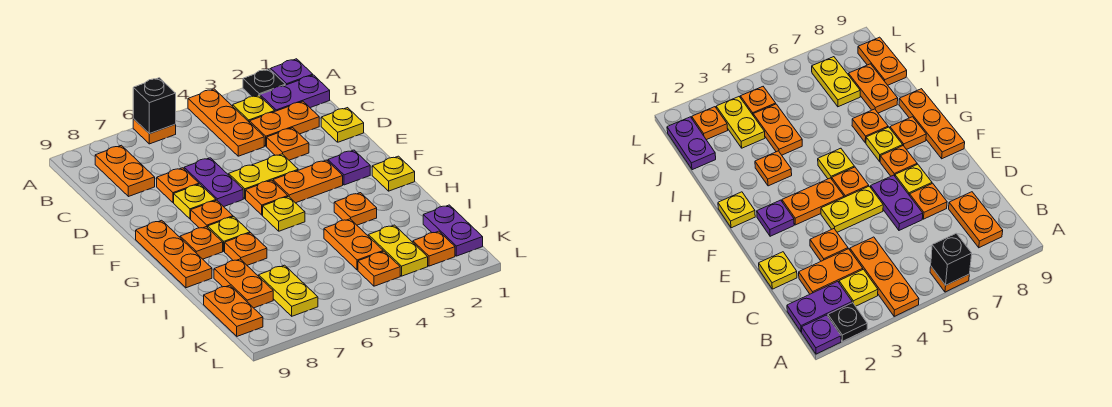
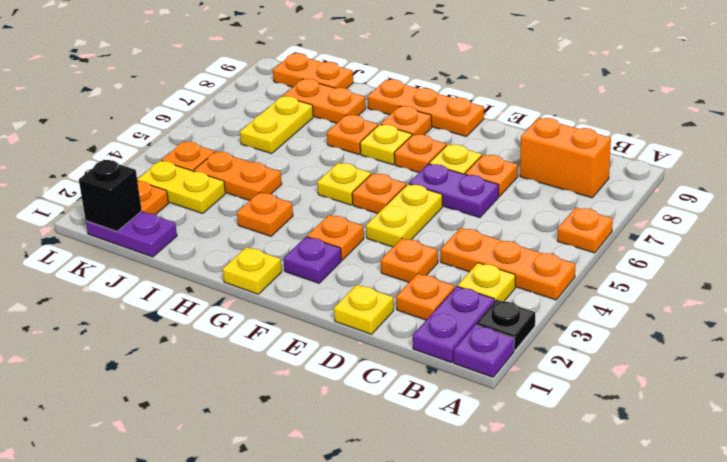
black 1x1 brick [133,78,176,134] -> black 1x1 brick moved to [79,160,142,231]
orange 1x2 plate [95,145,155,197] -> orange 1x2 brick [520,118,611,198]
orange 1x2 plate [250,101,319,146] -> orange 1x1 plate [396,274,455,320]
orange 1x2 plate [273,160,343,203] -> orange 1x1 plate [307,215,364,260]
yellow 1x2 plate [259,265,318,316] -> yellow 1x2 plate turned to [240,96,313,154]

